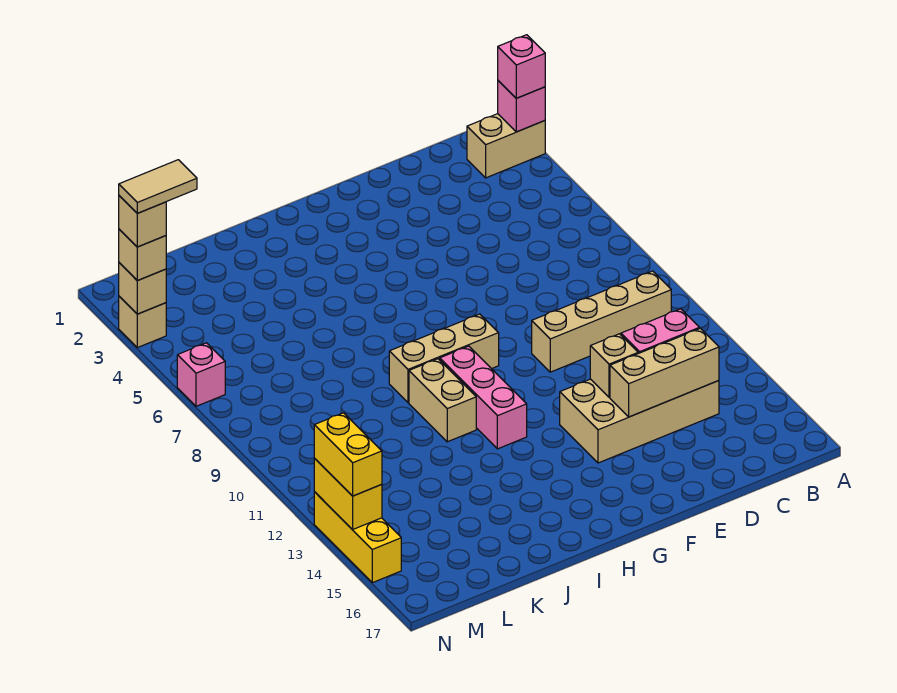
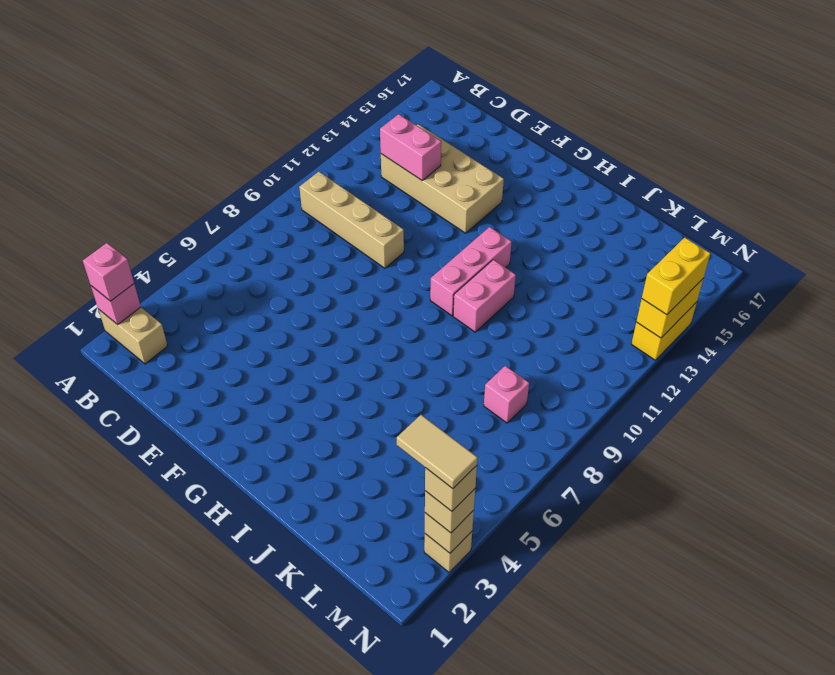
tan 1x3 brick [610,328,719,417] -> none
tan 1x1 brick [590,334,638,397] -> none
tan 1x3 brick [389,314,499,403] -> none
tan 1x2 brick [409,359,476,442] -> pink 1x2 brick [453,260,516,332]
pink 1x1 brick [177,343,225,406] -> pink 1x1 brick moved to [484,366,529,423]
yellow 1x3 brick [314,492,401,583] -> yellow 1x2 brick [632,302,697,360]

